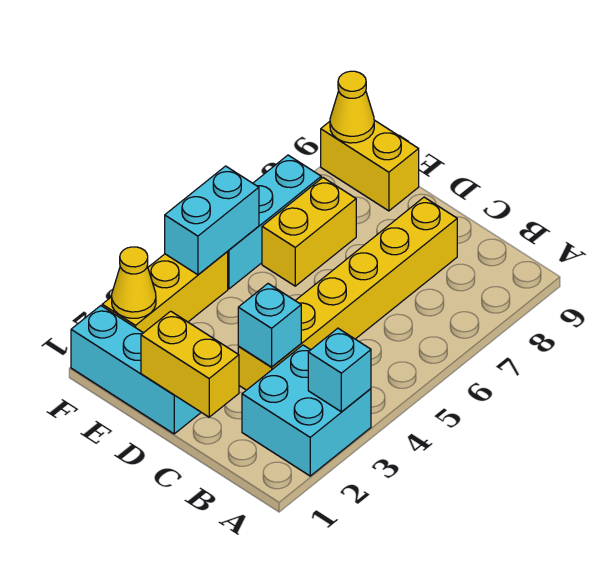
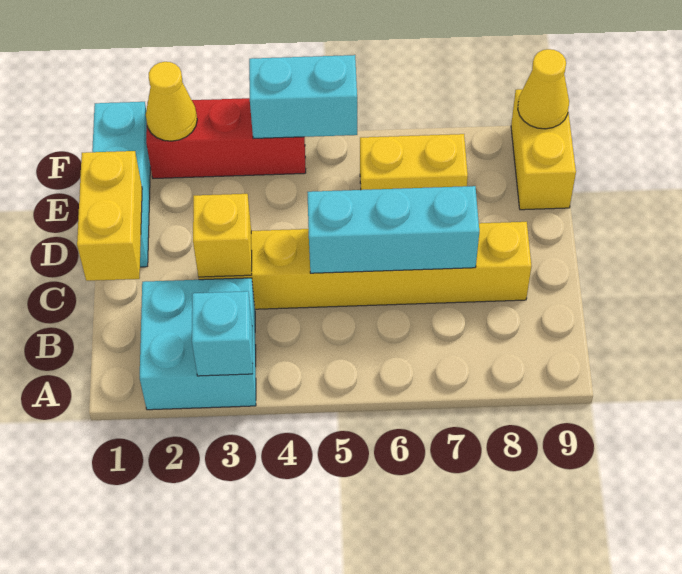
cyan 1x1 brick [238,284,301,367] -> yellow 1x1 brick [193,194,252,277]
yellow 1x3 brick [102,252,228,333] -> red 1x3 brick [146,98,306,179]
cyan 1x3 brick [227,155,321,289] -> cyan 1x3 brick moved to [307,186,479,273]

